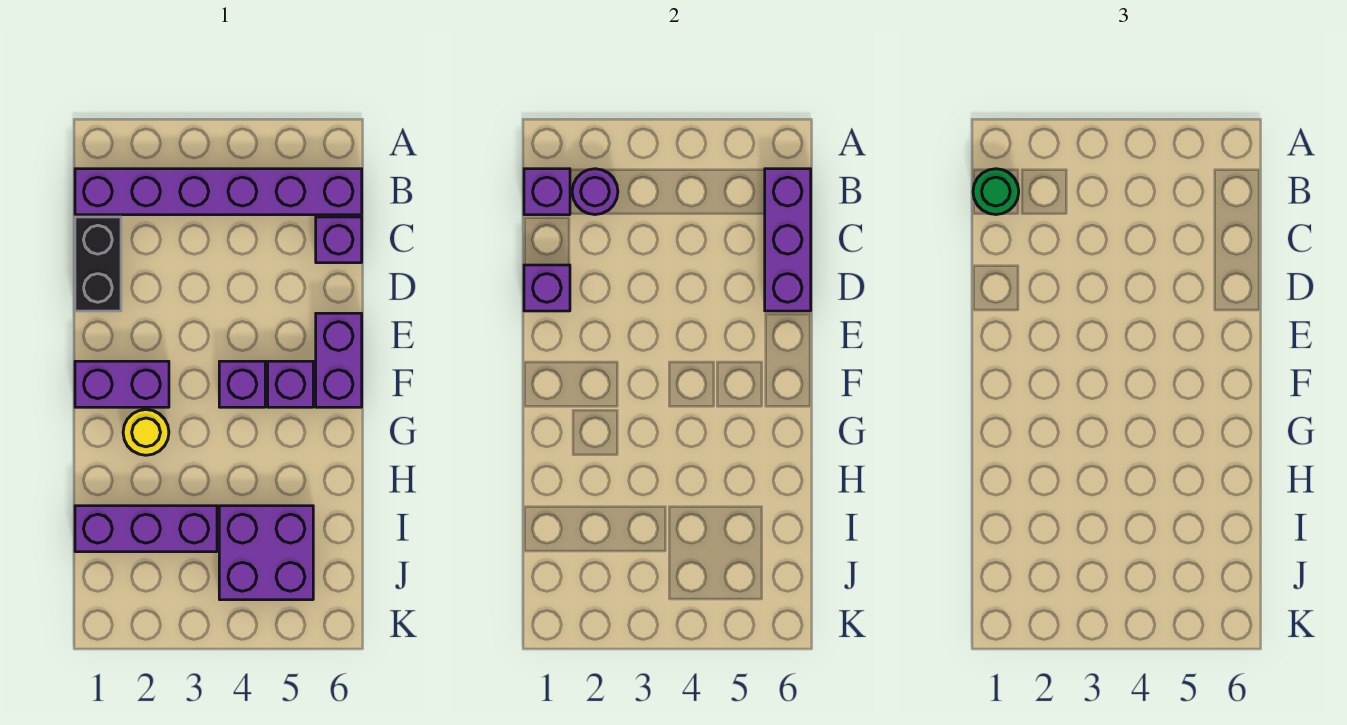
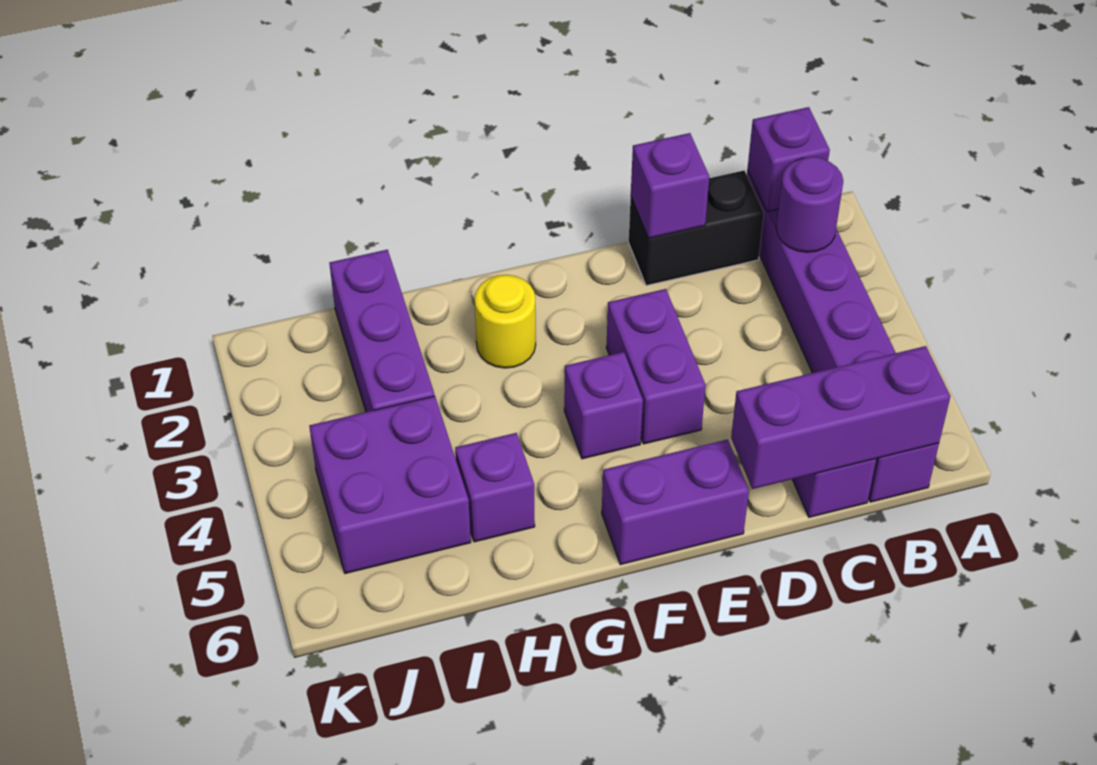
green 1x1 round brick [973,169,1019,215] -> none
purple 1x2 brick [75,361,169,407] -> purple 1x2 brick moved to [606,289,706,444]
purple 1x1 brick [268,361,313,407] -> purple 1x1 brick moved to [455,433,535,542]

